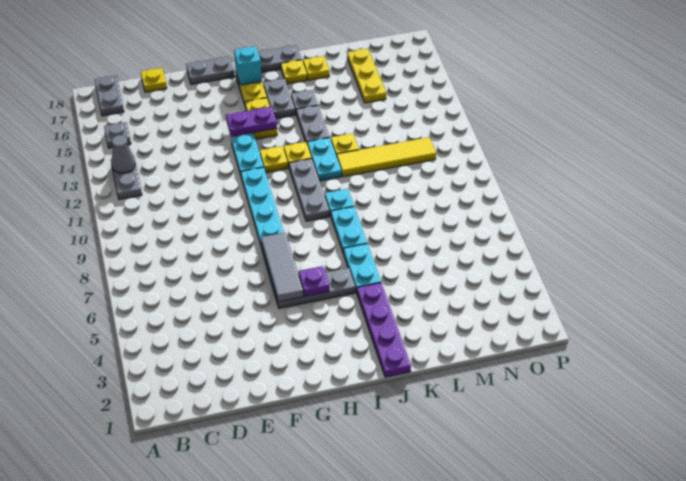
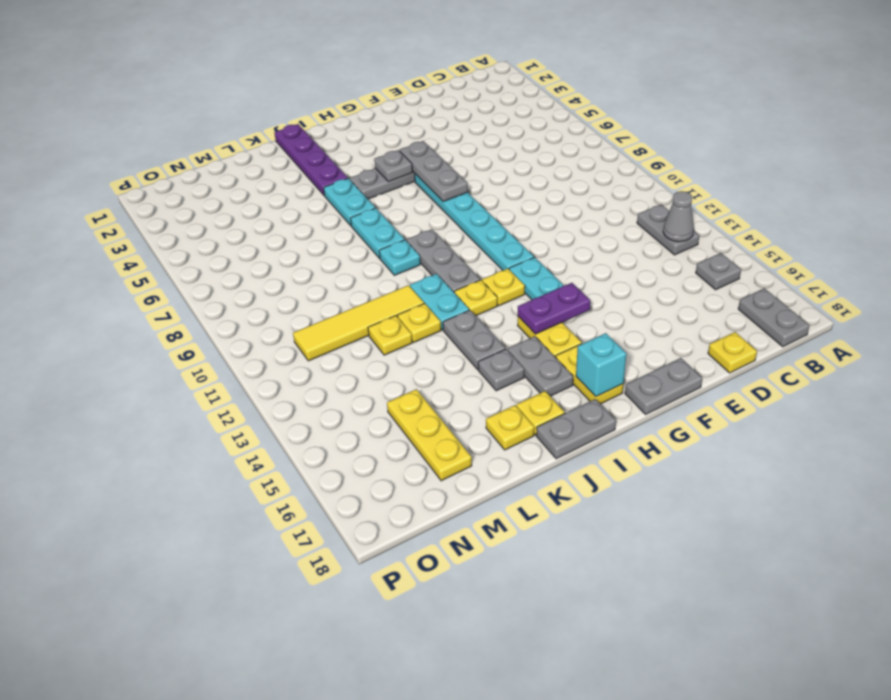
grey 1x3 tile [261,233,303,302] -> grey 1x3 plate [400,141,468,202]
purple 1x1 plate [298,266,329,297] -> grey 1x1 plate [374,150,412,182]
none -> yellow 1x1 plate [368,316,412,355]

